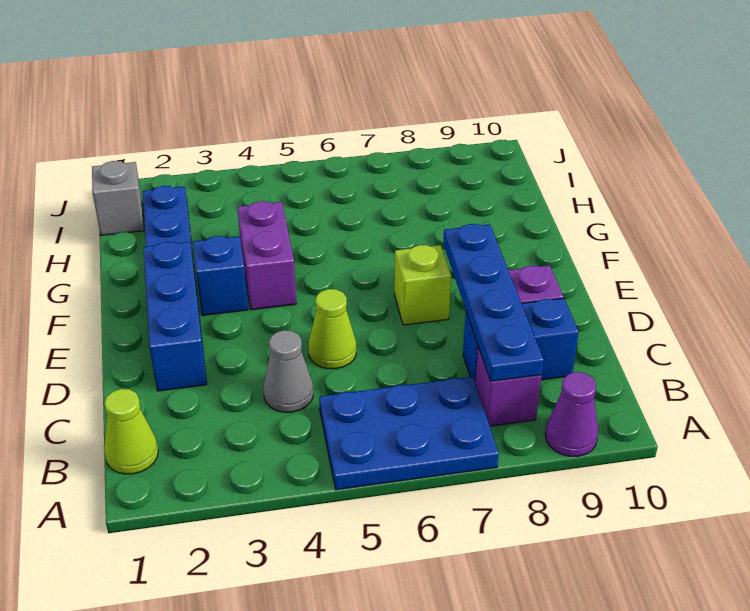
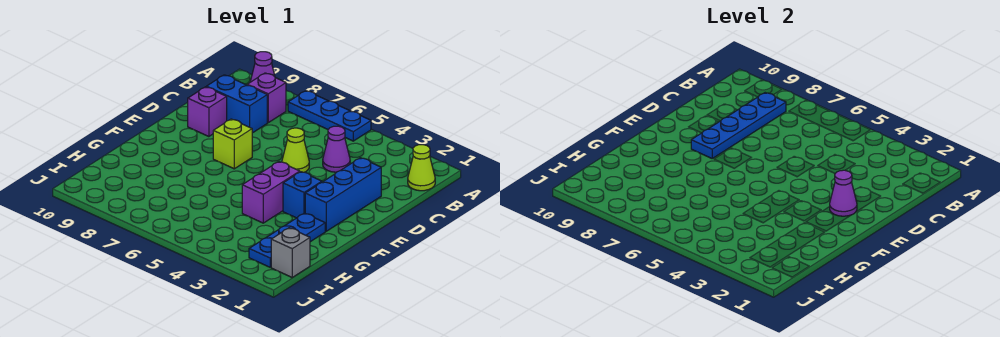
blue 2x3 plate [319,377,499,490] -> blue 1x3 plate [288,91,371,141]
grey 1x1 cone [263,330,313,412] -> purple 1x1 cone [323,126,350,172]
none -> purple 1x1 cone [830,170,857,216]

